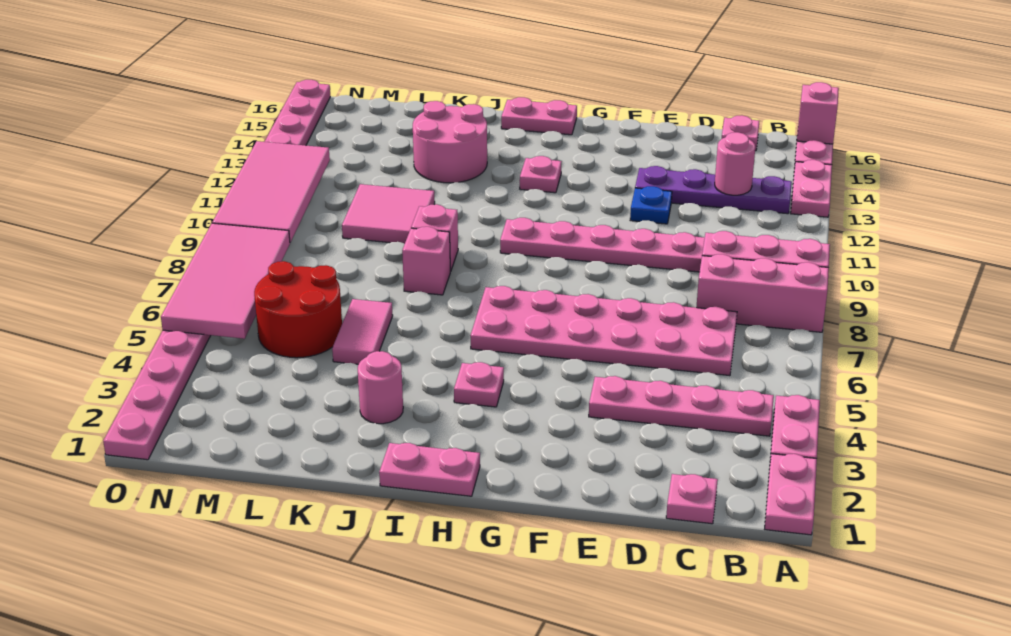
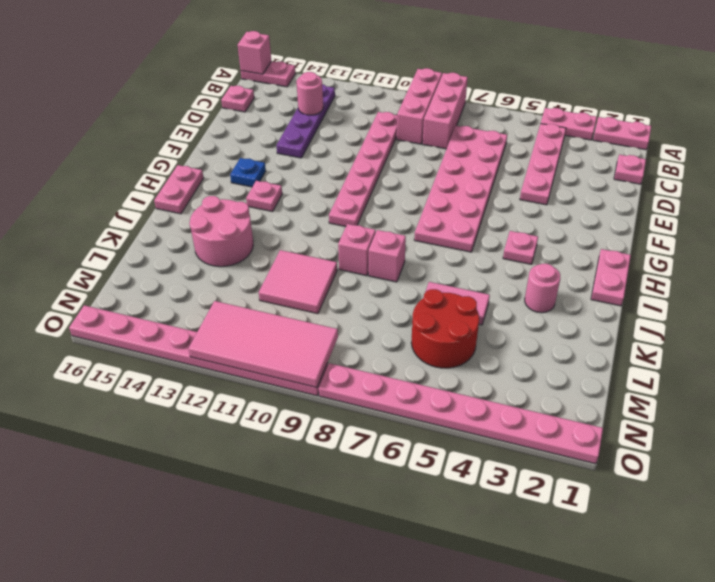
pink 1x2 plate [791,160,832,217] -> none
blue 1x1 plate [630,186,672,224] -> blue 1x1 plate moved to [230,158,266,187]
pink 2x4 tile [161,223,290,339] -> none

